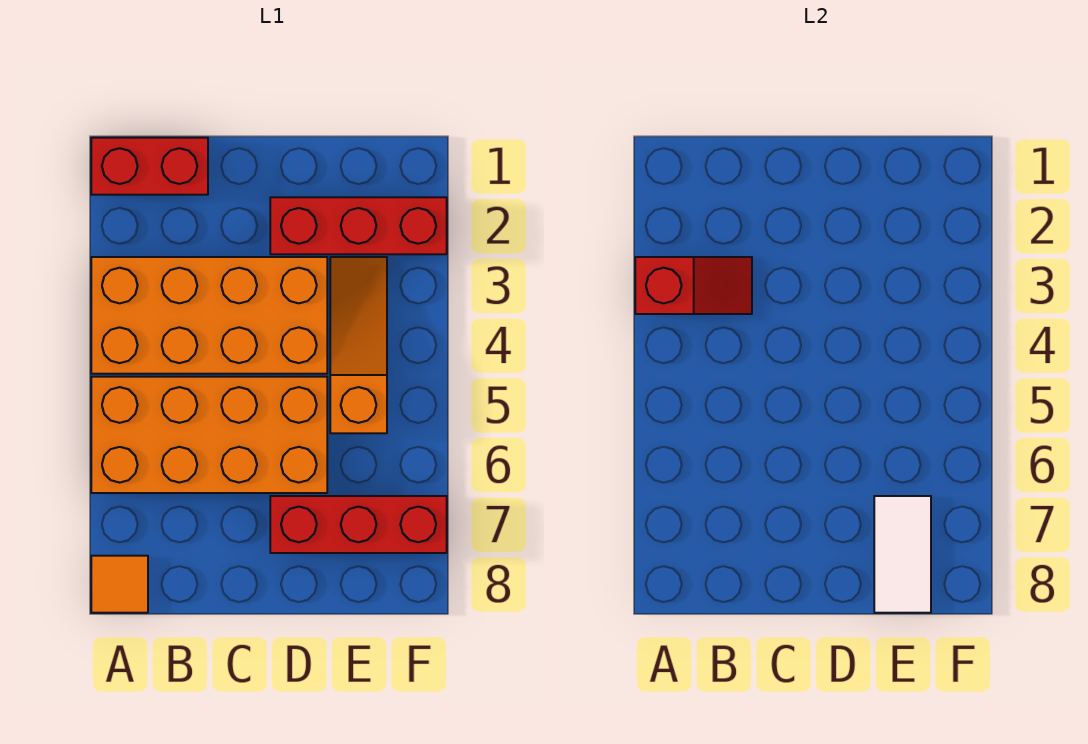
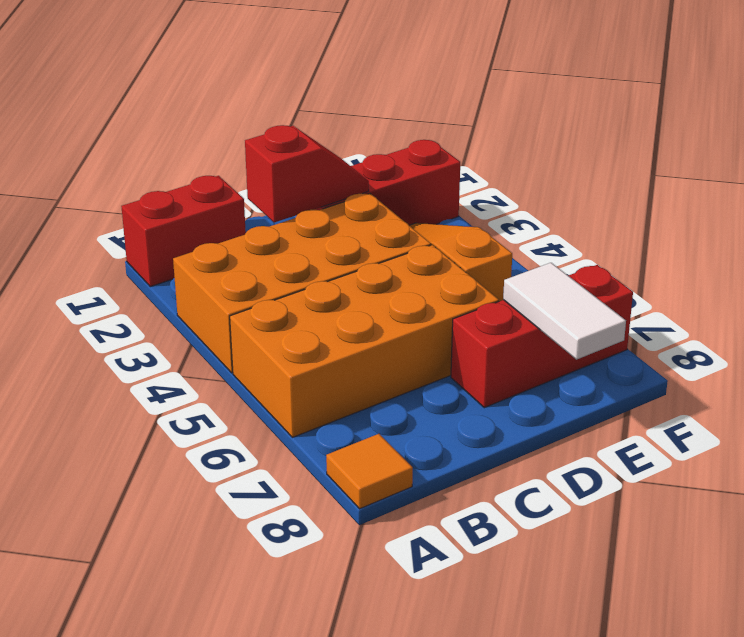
red 1x2 slope [635,257,752,314] -> red 1x2 slope moved to [245,125,369,223]

